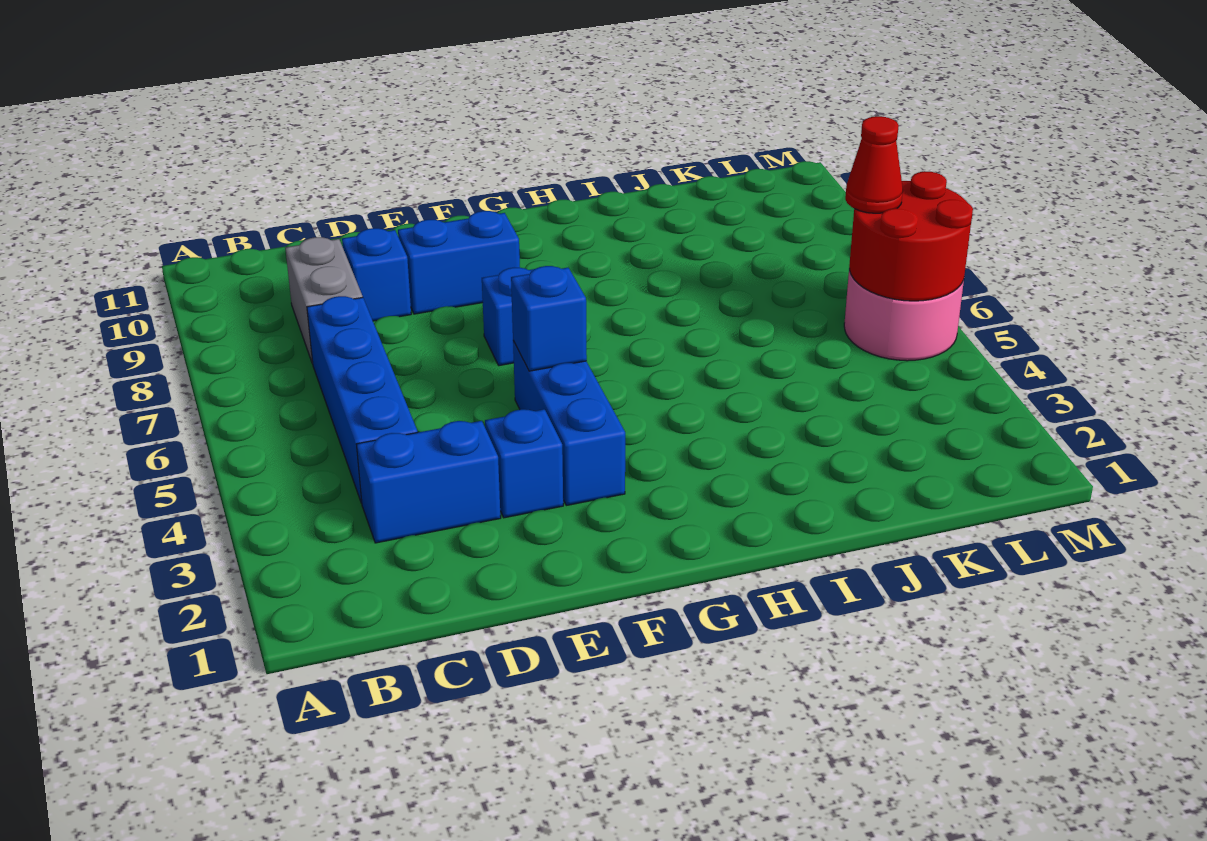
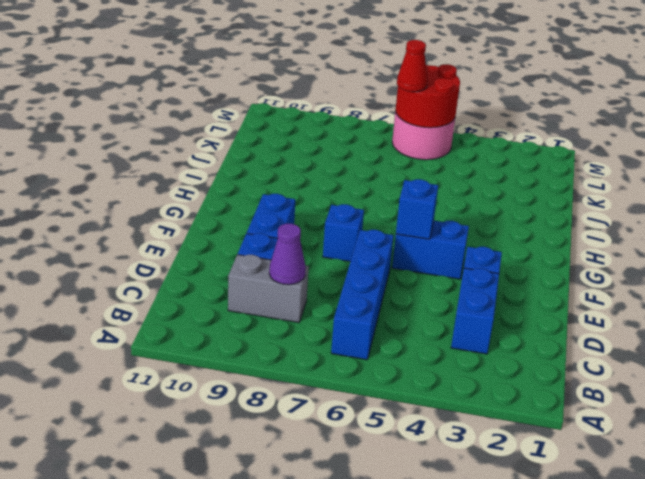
blue 1x4 brick [307,296,417,503] -> blue 1x4 brick turned to [331,230,394,360]
none -> purple 1x1 cone [269,224,306,285]
blue 1x3 brick [513,341,625,505] -> blue 1x2 brick [392,221,469,279]

